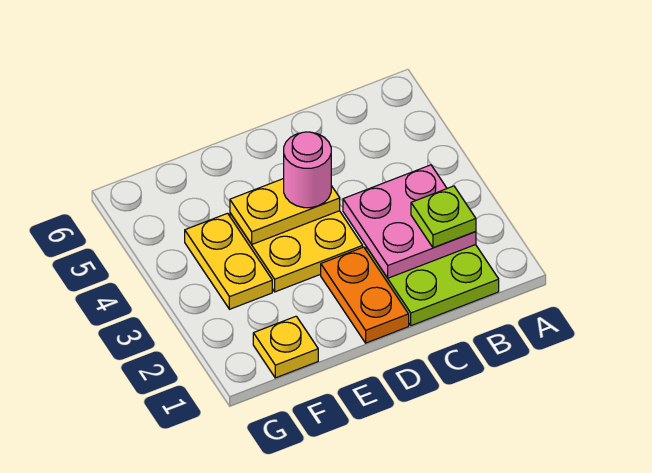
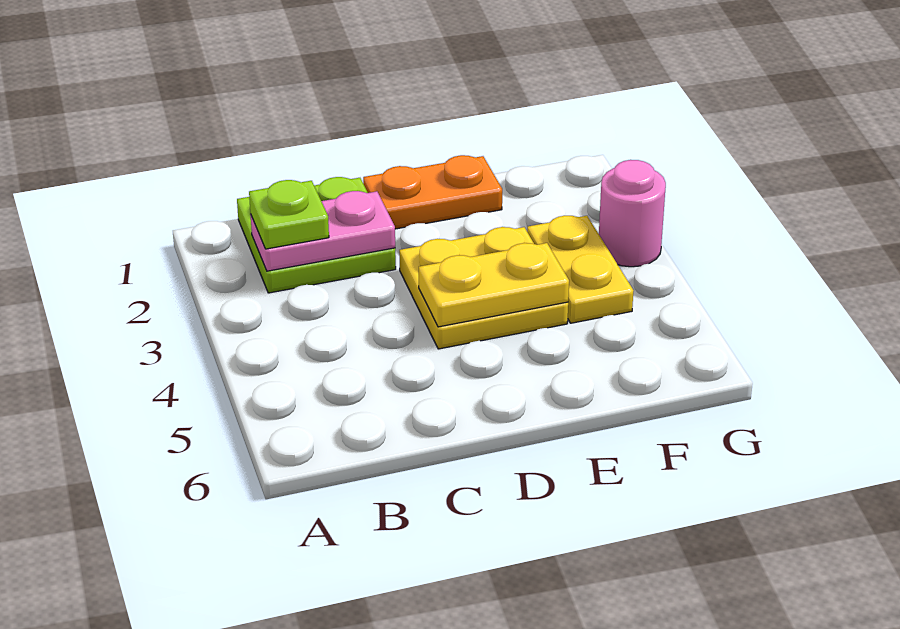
pink 2x2 plate [343,165,476,278] -> pink 1x2 plate [251,191,395,271]
orange 1x2 plate [321,247,409,343] -> orange 1x2 plate turned to [363,155,502,229]
pink 1x1 round brick [284,132,331,208] -> pink 1x1 round brick moved to [599,160,666,267]
yellow 1x1 plate [253,316,318,378] -> none

